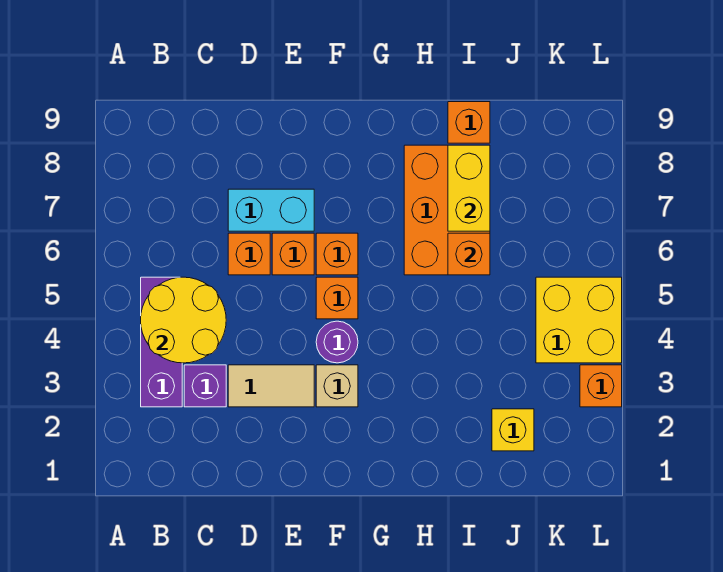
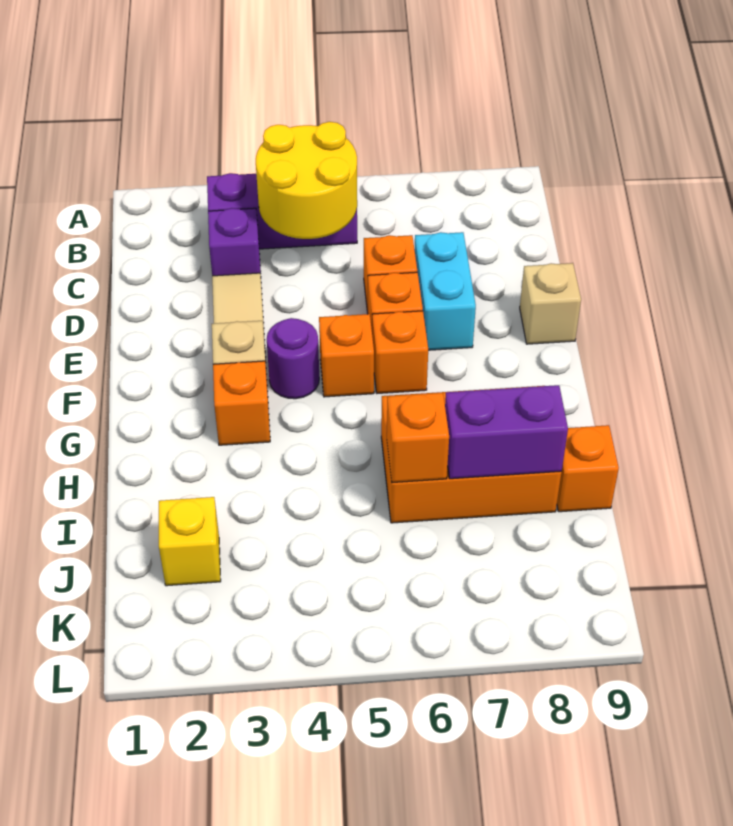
none -> tan 1x1 brick [520,263,581,344]
yellow 1x2 brick [448,145,490,231] -> purple 1x2 brick [445,385,568,479]
yellow 2x2 brick [536,277,622,363] -> none
orange 1x1 brick [580,365,622,407] -> orange 1x1 brick moved to [213,361,270,445]

